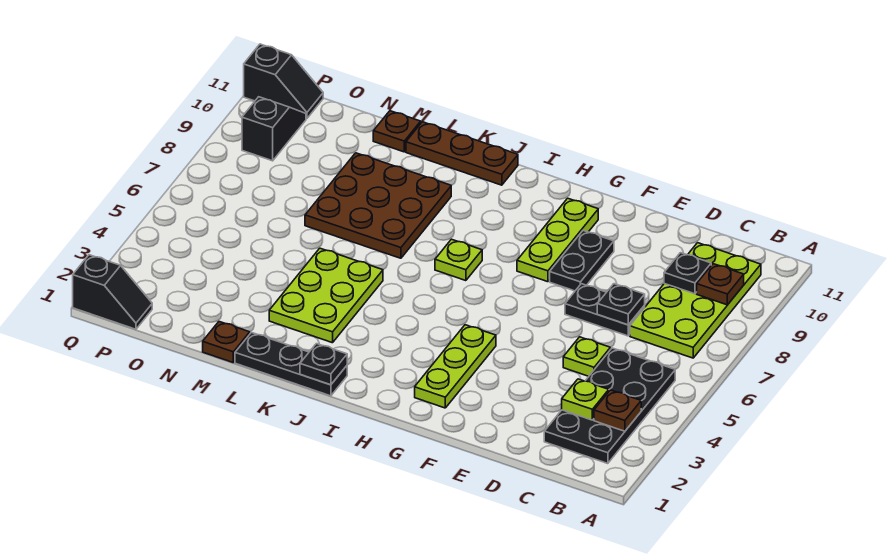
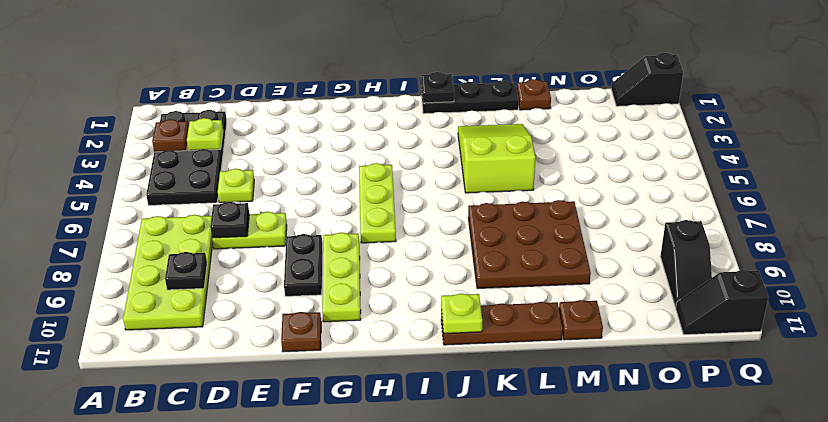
brown 1x1 plate [697,264,744,305] -> brown 1x1 plate moved to [281,312,321,352]
black 1x2 plate [565,284,645,336] -> lime 1x2 plate [212,212,287,249]
lime 1x3 plate [415,325,496,408] -> lime 1x3 plate moved to [359,163,396,243]
lime 1x1 plate [435,239,482,281] -> lime 1x1 plate moved to [441,293,482,334]
lime 2x3 plate [269,248,383,343] -> lime 2x3 slope [458,124,535,193]

